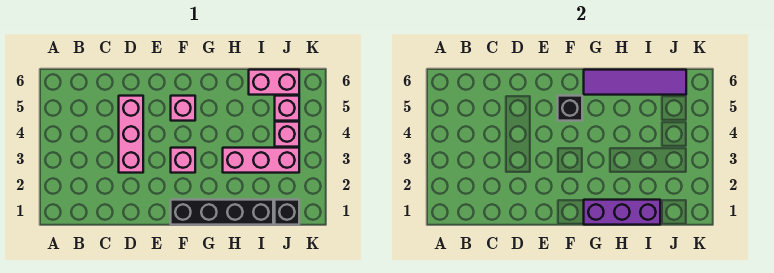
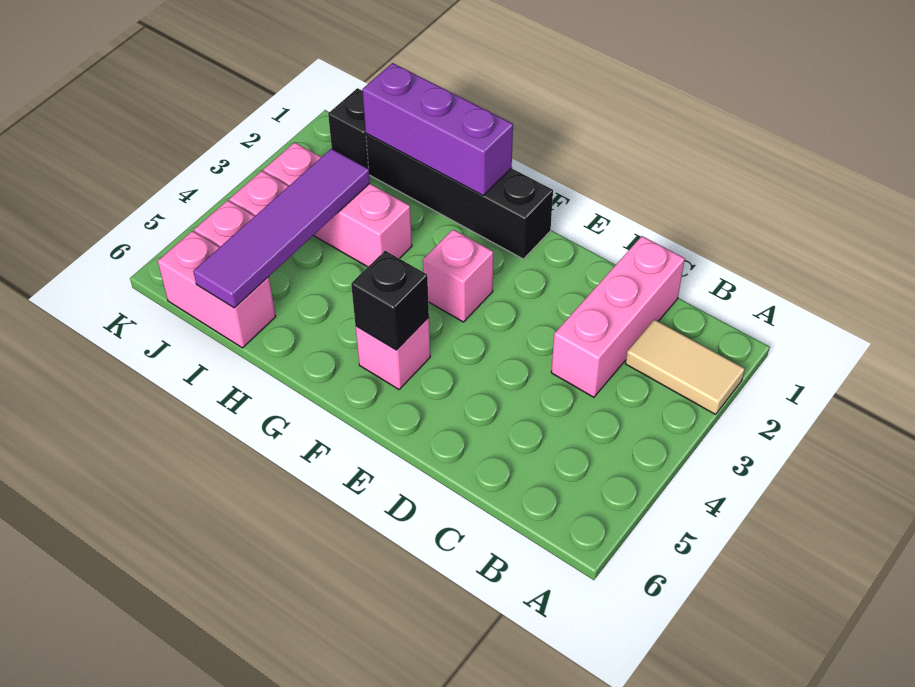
none -> tan 1x2 tile [626,320,745,414]
pink 1x3 brick [119,96,143,173] -> pink 1x3 brick moved to [551,236,685,397]
purple 1x4 tile [584,70,686,95] -> purple 1x4 tile turned to [193,149,370,308]

